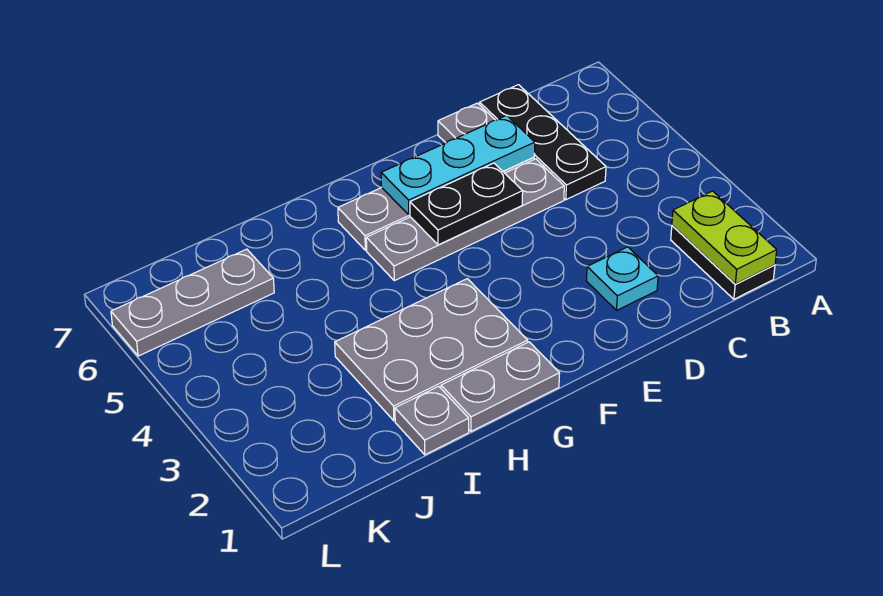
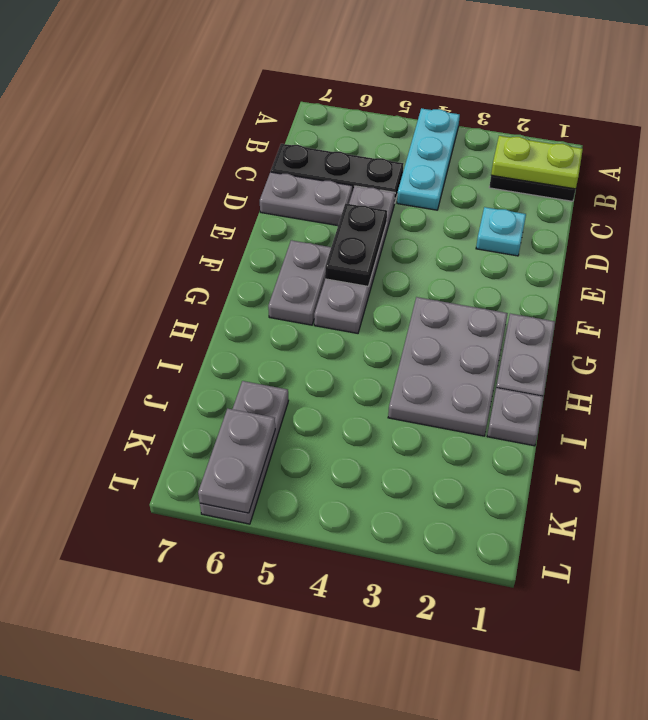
cyan 1x3 plate [381,115,535,215] -> cyan 1x3 plate moved to [397,108,460,210]
none -> grey 1x2 plate [198,409,275,513]

